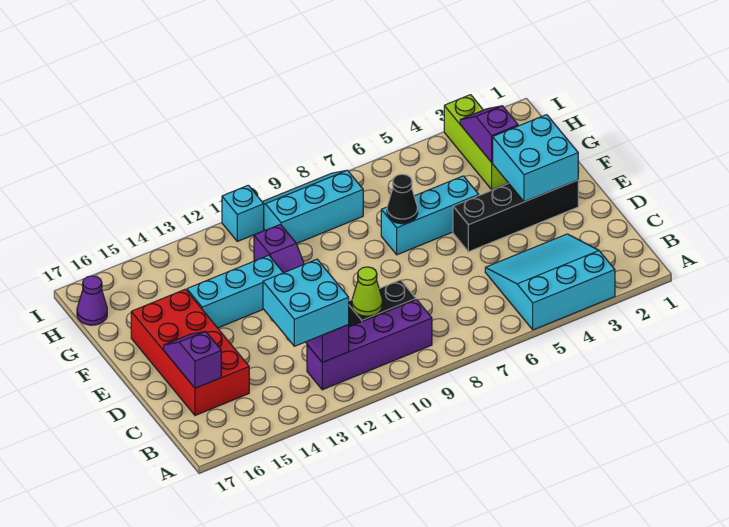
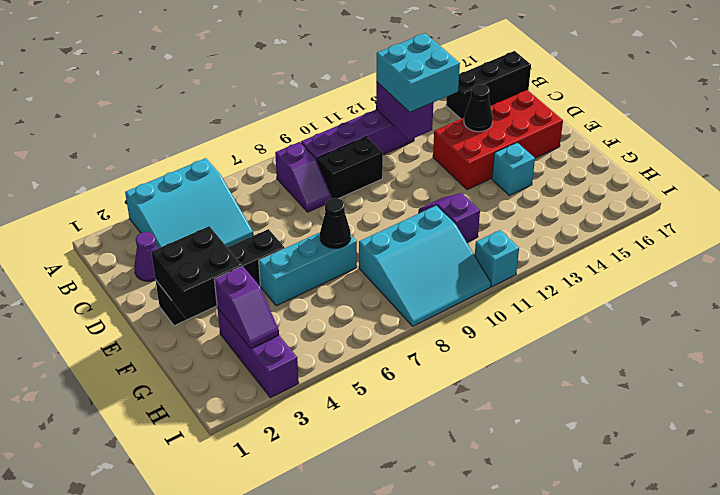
none -> black 1x3 brick [446,51,531,119]
lime 1x1 cone [352,267,382,316] -> none
red 2x4 brick [131,289,249,415] -> red 2x4 brick turned to [433,90,563,190]
purple 1x2 slope [164,331,221,388] -> purple 1x2 slope moved to [275,142,332,212]
none -> black 1x1 cone [464,84,493,132]
cyan 2x2 brick [492,115,578,202] -> black 2x2 brick [151,226,242,320]
cyan 1x3 brick [187,255,283,328] -> cyan 1x1 brick [492,143,535,195]
lime 1x3 brick [444,95,508,190] -> purple 1x3 brick [217,307,299,398]
cyan 2x3 slope [263,170,363,244] -> cyan 3x3 slope [359,205,491,326]
purple 1x1 cone [77,276,107,325] -> purple 1x1 cone moved to [134,232,158,281]

